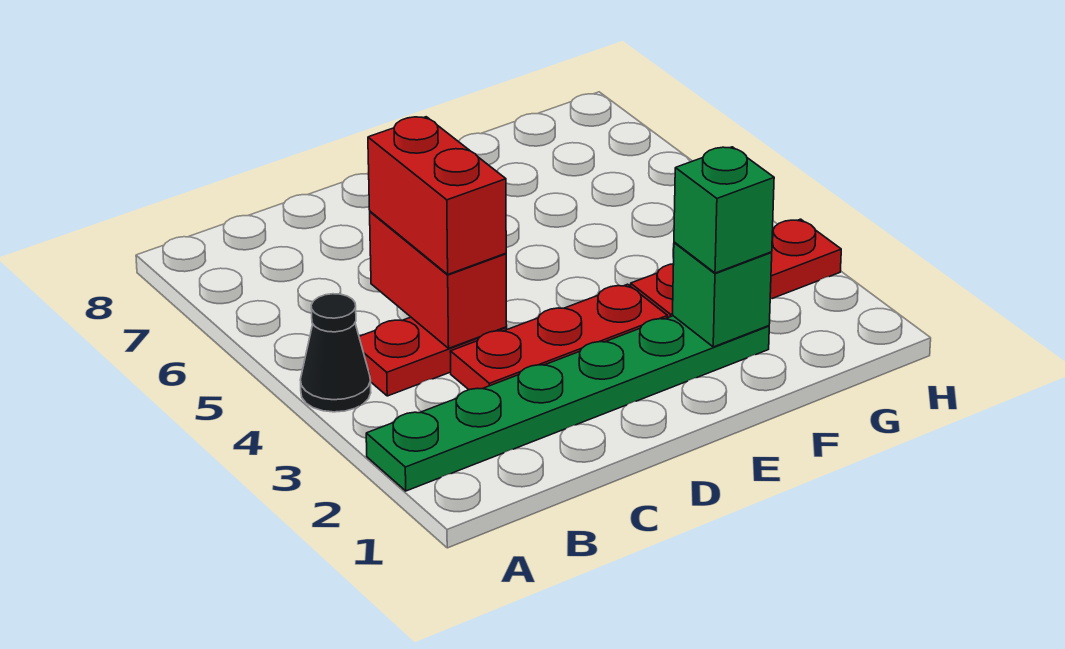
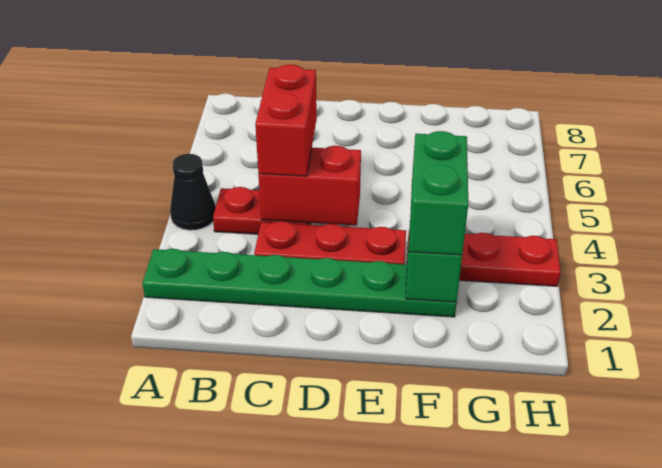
red 1x2 brick [370,212,507,348] -> red 1x2 brick turned to [258,146,361,225]
green 1x1 brick [674,147,774,273] -> green 1x2 brick [409,131,468,255]

